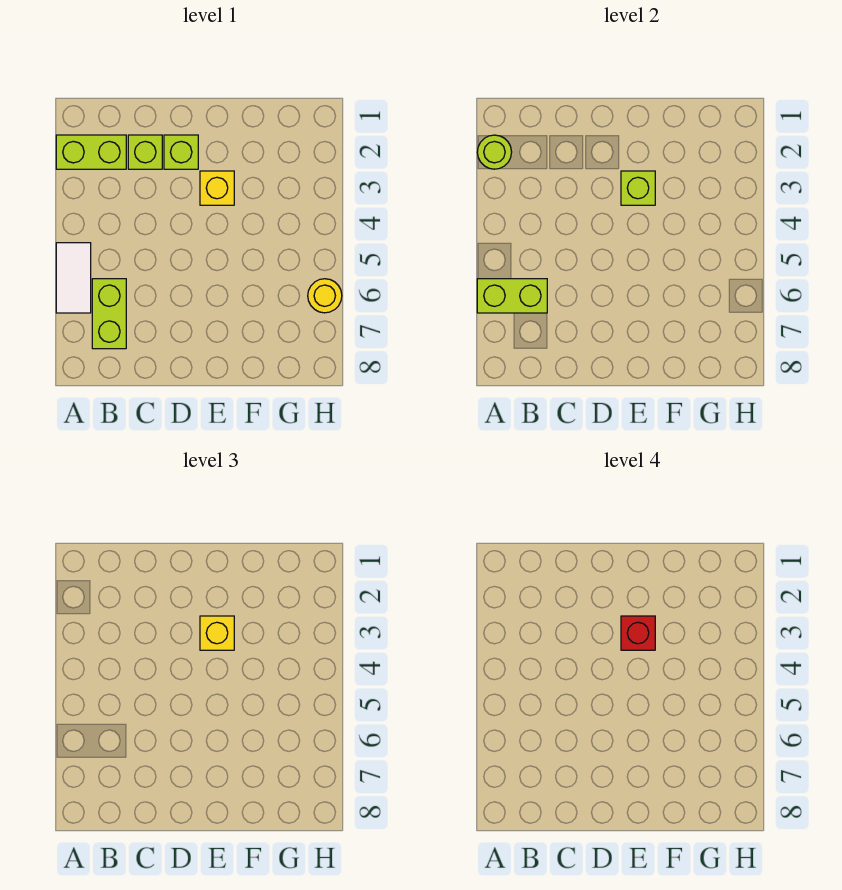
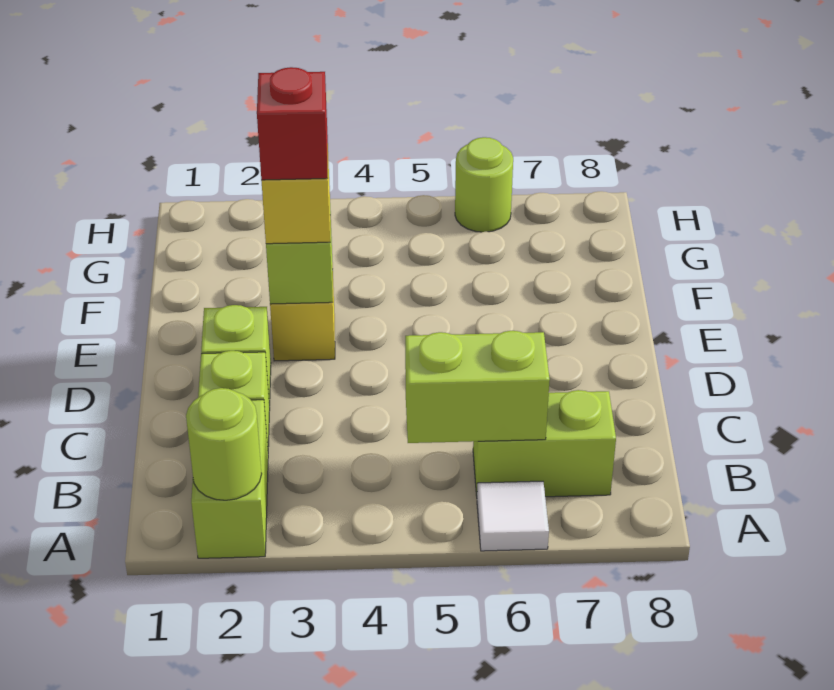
white 1x2 tile [56,243,91,313] -> white 1x1 tile [477,481,549,551]
lime 1x2 brick [477,279,547,313] -> lime 1x2 brick turned to [405,331,550,443]
yellow 1x1 round brick [308,279,342,313] -> lime 1x1 round brick [455,137,513,232]

